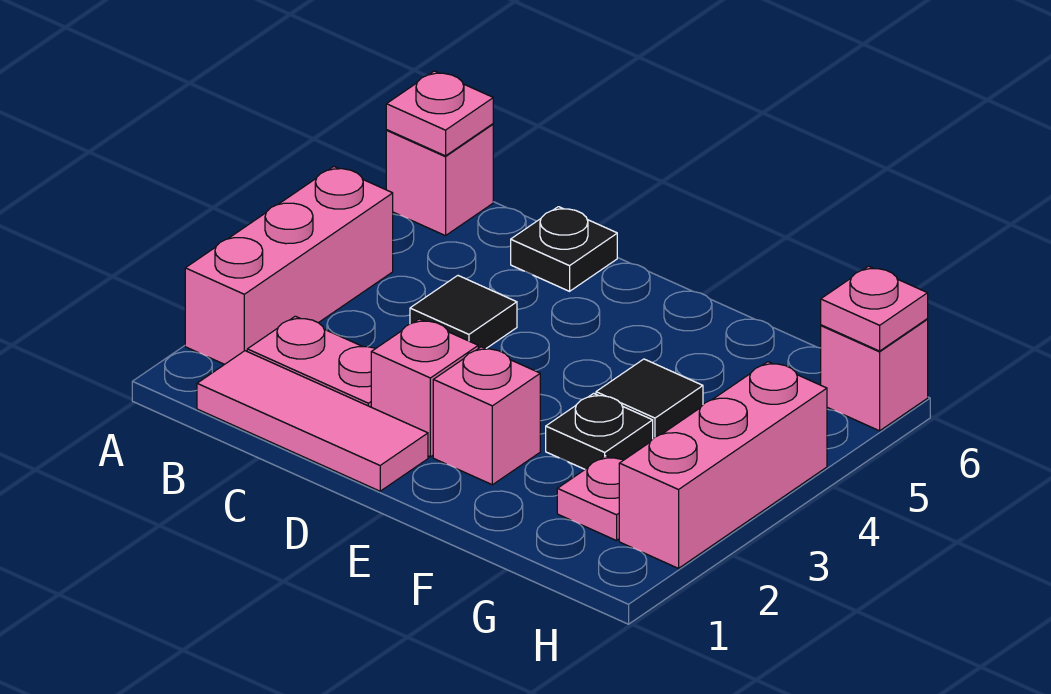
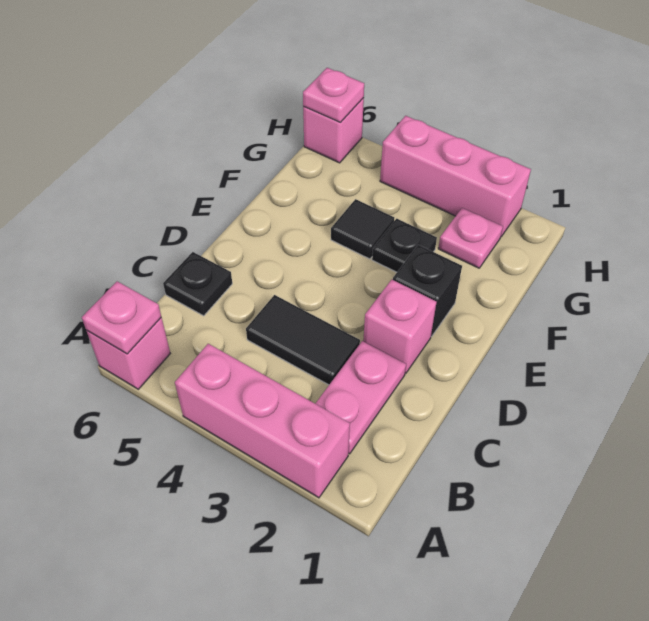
pink 1x3 tile [197,351,428,491] -> none
black 1x1 tile [410,276,517,349] -> black 1x2 tile [246,295,360,385]
pink 1x1 brick [433,347,540,485] -> black 1x1 brick [393,245,462,336]

